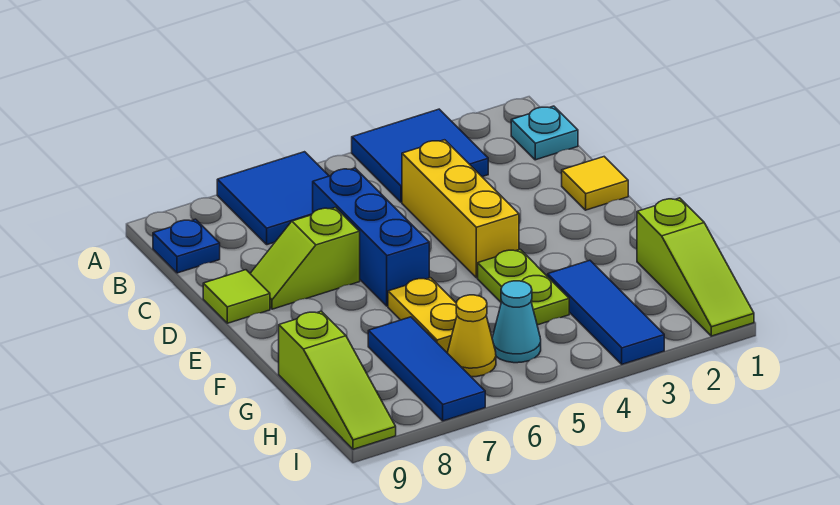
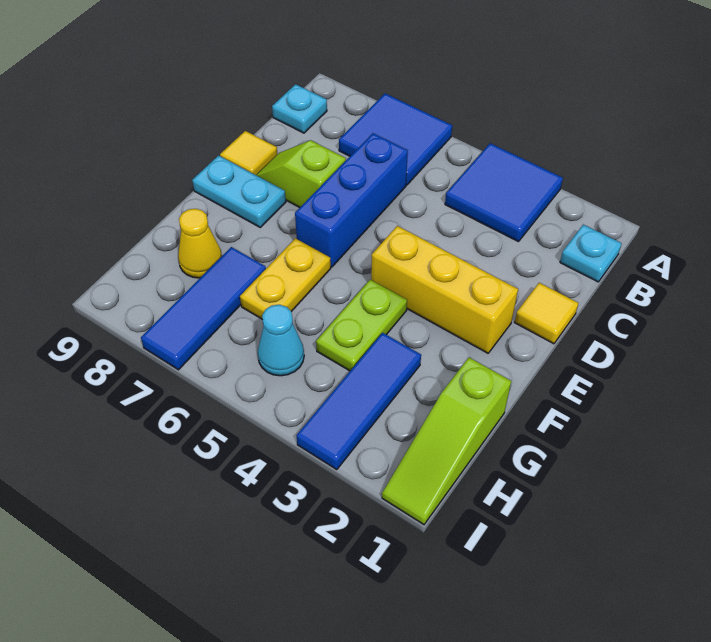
blue 1x1 plate [153,219,220,273] -> cyan 1x1 plate [272,84,327,133]
yellow 1x3 brick [402,140,519,278] -> yellow 1x3 brick turned to [371,226,518,353]
lime 1x1 tile [203,270,270,323] -> yellow 1x1 tile [220,131,277,175]
none -> cyan 1x2 plate [192,155,286,227]
lime 1x3 slope [279,311,396,449] -> none
yellow 1x1 cone [447,295,496,377] -> yellow 1x1 cone moved to [178,209,222,278]

